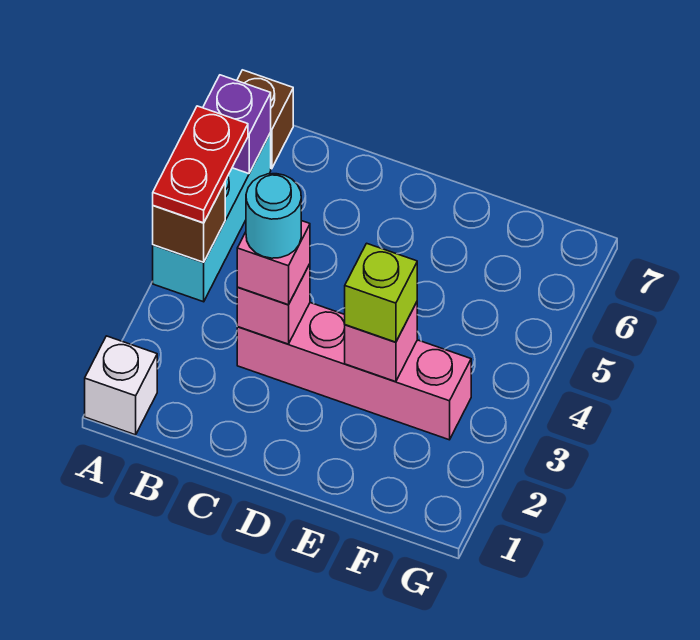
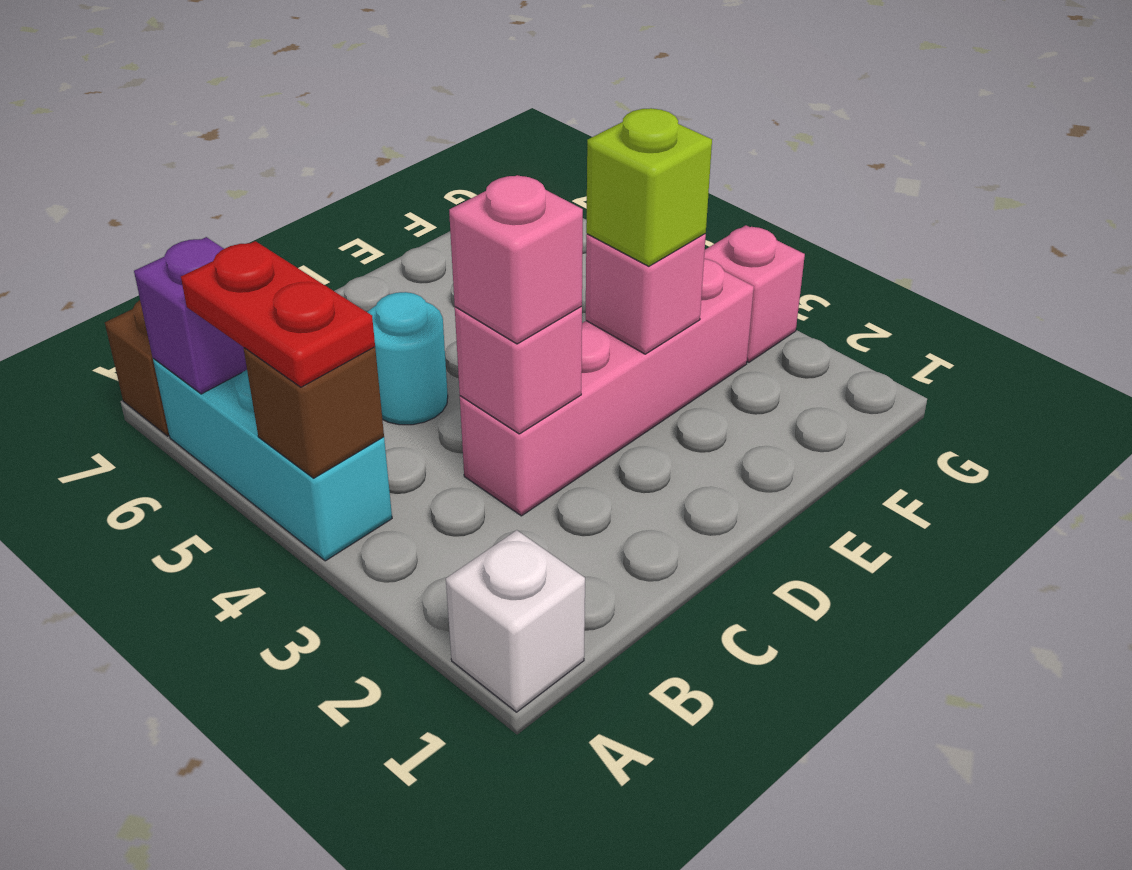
cyan 1x1 round brick [246,174,301,258] -> cyan 1x1 round brick moved to [367,292,448,425]
none -> pink 1x1 brick [704,225,805,362]

